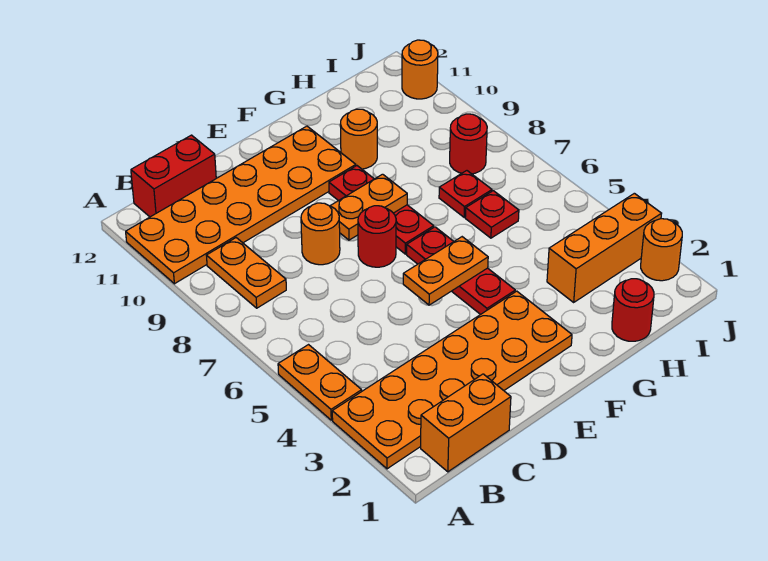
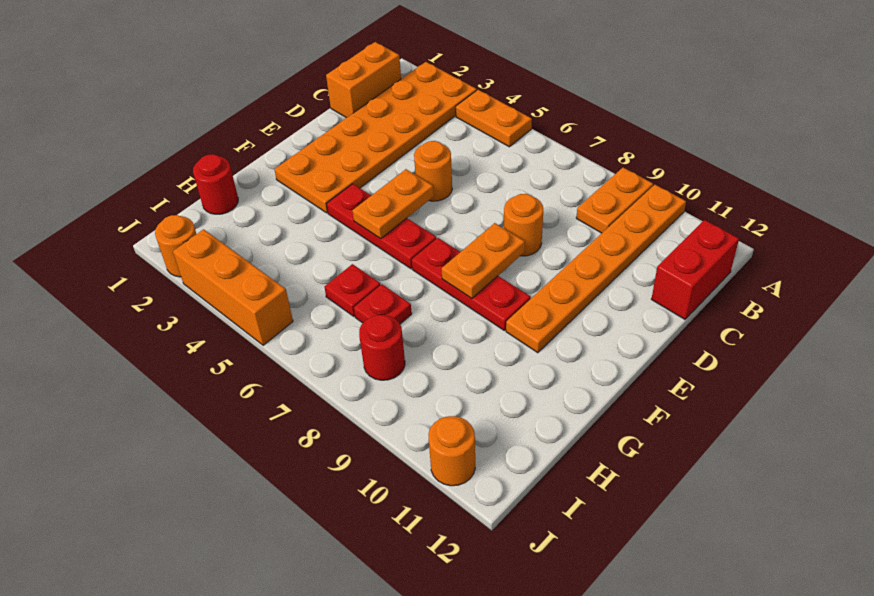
orange 2x6 plate [126,126,356,284] -> orange 1x6 plate [506,185,686,353]
orange 1x2 plate [206,238,286,308] -> orange 1x2 plate turned to [576,168,653,233]
red 1x1 round brick [358,206,396,267] -> none
orange 1x1 round brick [340,109,377,169] -> orange 1x1 round brick moved to [414,141,452,201]
orange 1x3 brick [547,193,662,302] -> orange 1x3 brick turned to [173,229,293,345]

